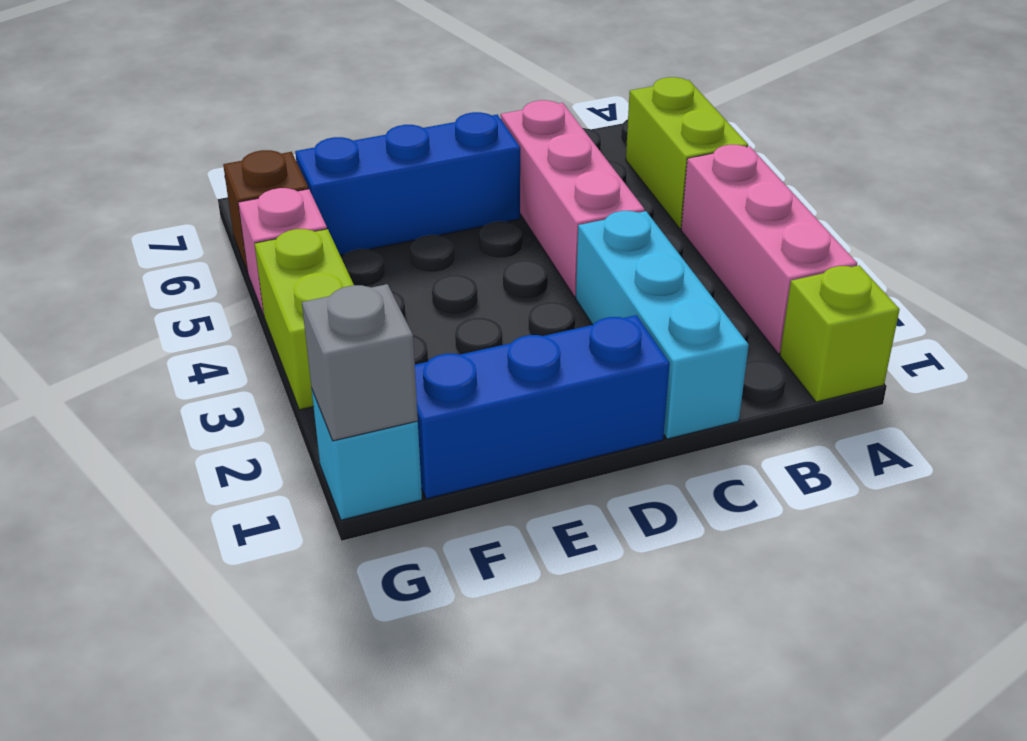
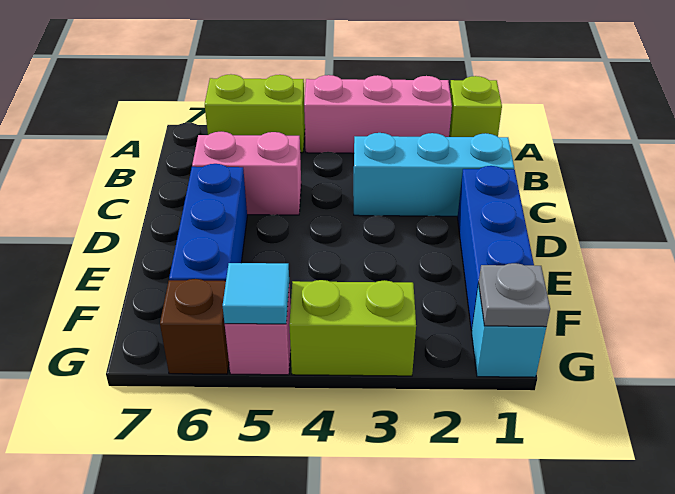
pink 1x3 brick [501,100,645,297] -> pink 1x2 brick [192,132,301,215]
grey 1x1 brick [302,284,418,441] -> grey 1x1 plate [479,263,550,327]
none -> cyan 1x1 tile [223,263,289,324]

